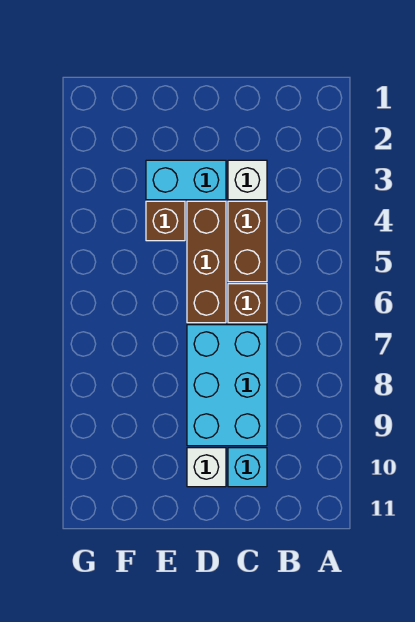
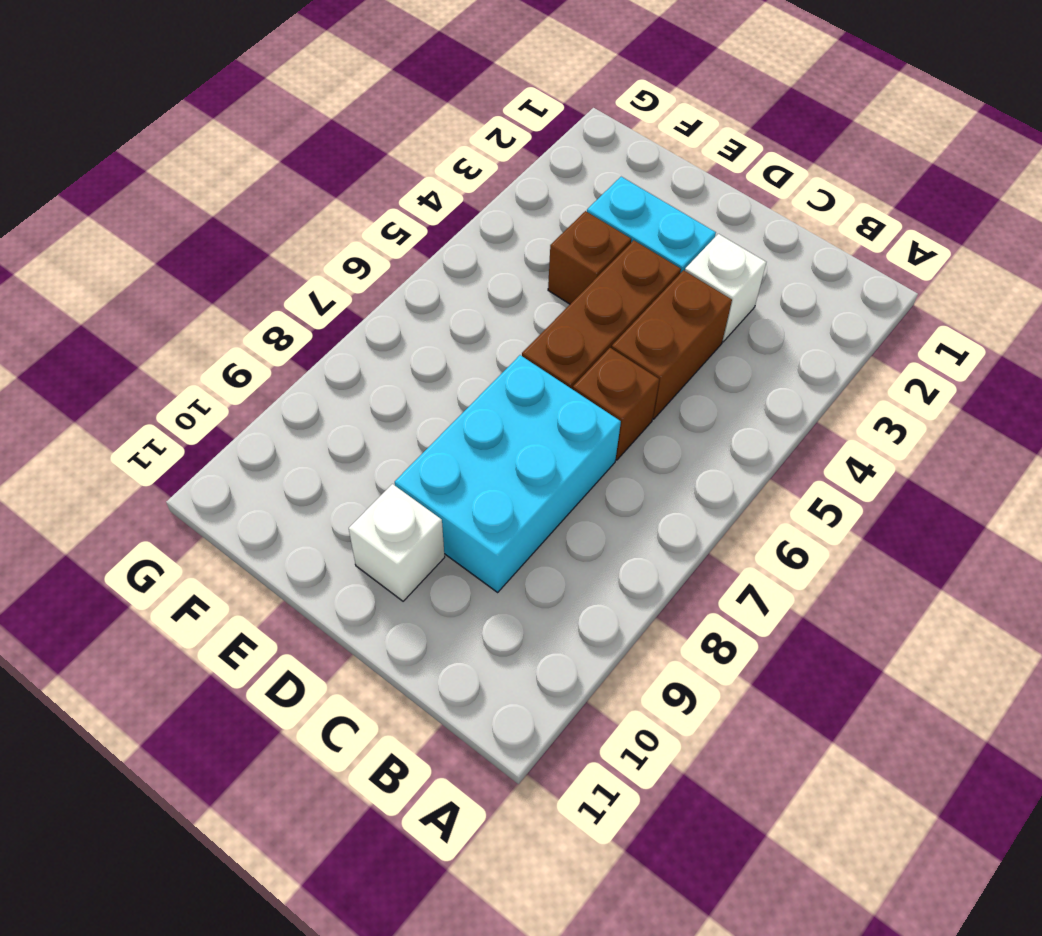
cyan 1x1 brick [228,448,267,487] -> none

